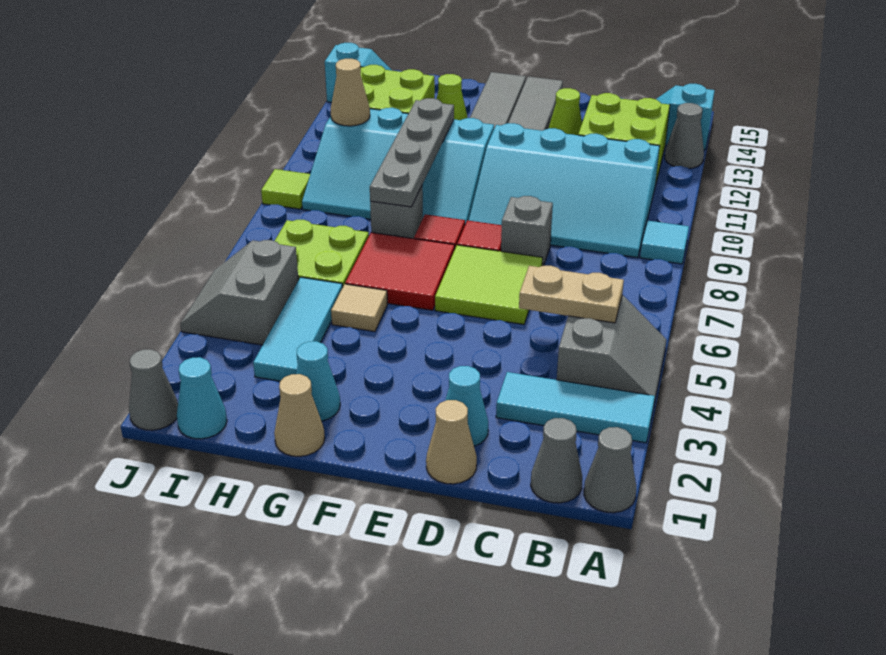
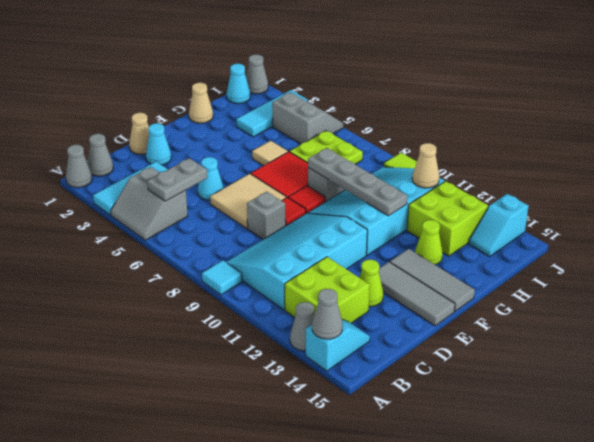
none -> grey 1x1 cone [312,289,343,339]
tan 1x2 plate [519,266,624,323] -> grey 1x2 plate [147,158,207,201]
lime 2x2 tile [435,245,543,324] -> tan 2x2 tile [210,174,286,228]
cyan 1x1 cone [296,341,340,421] -> cyan 1x1 cone moved to [198,157,224,200]
cyan 1x3 tile [253,277,343,381] -> cyan 1x3 tile turned to [236,90,307,137]

